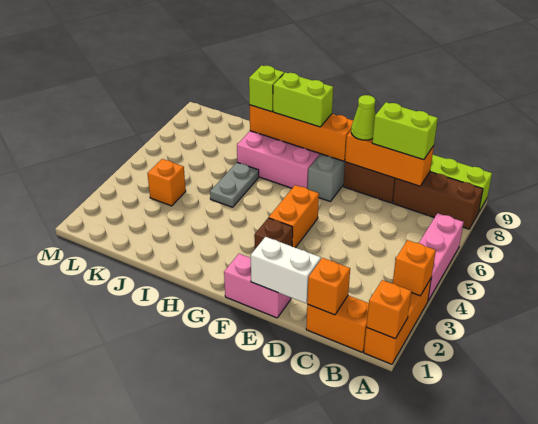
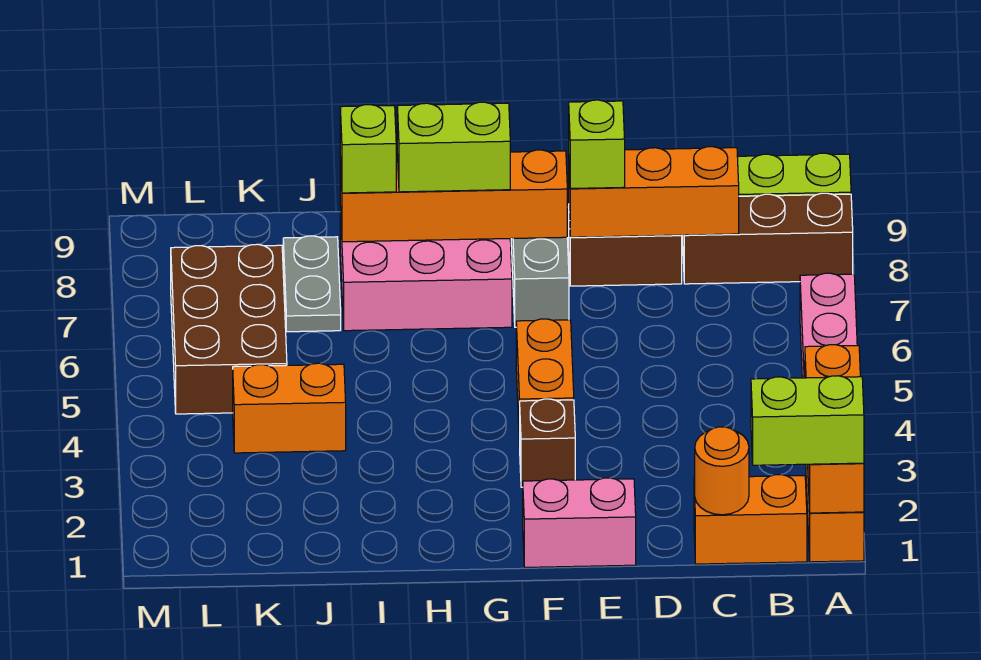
orange 1x1 brick [307,258,350,315] -> orange 1x1 round brick [695,427,749,515]
lime 1x2 brick [372,102,438,160] -> lime 1x2 brick moved to [751,376,864,465]
white 1x2 brick [251,237,321,303] -> none
lime 1x1 cone [351,95,376,140] -> lime 1x1 brick [569,100,625,189]
grey 1x2 plate [210,163,259,207] -> grey 1x2 plate moved to [283,236,341,332]
orange 1x1 brick [147,159,186,206] -> orange 1x2 brick [233,363,346,453]
none -> brown 2x3 brick [171,244,287,414]

